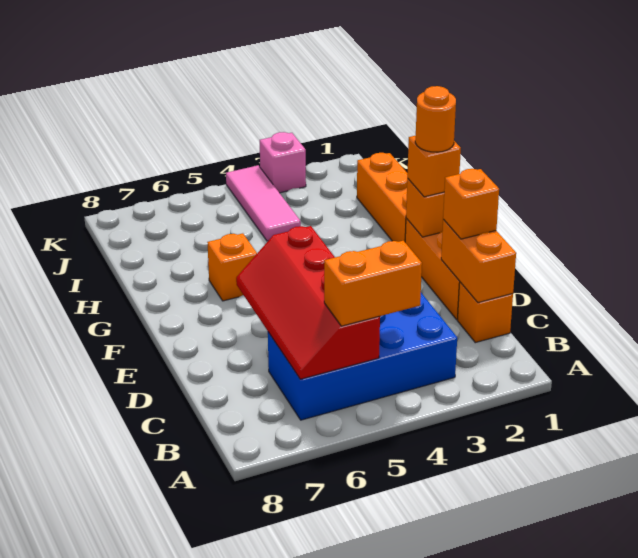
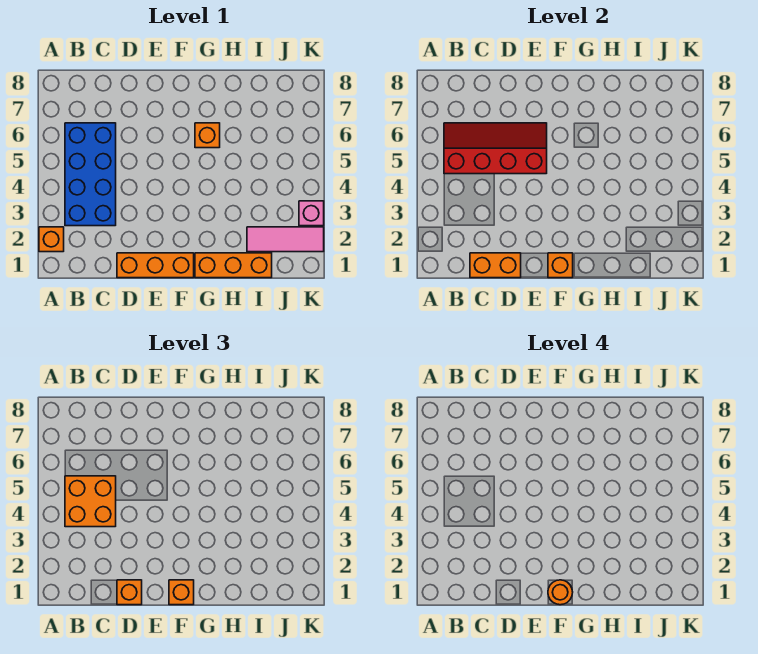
orange 1x2 brick [324,241,422,326] -> orange 2x2 brick [65,476,116,527]
orange 1x1 brick [457,282,513,343] -> orange 1x1 brick moved to [39,227,64,252]
pink 1x3 tile [226,165,301,241] -> pink 1x3 tile moved to [247,227,324,252]

